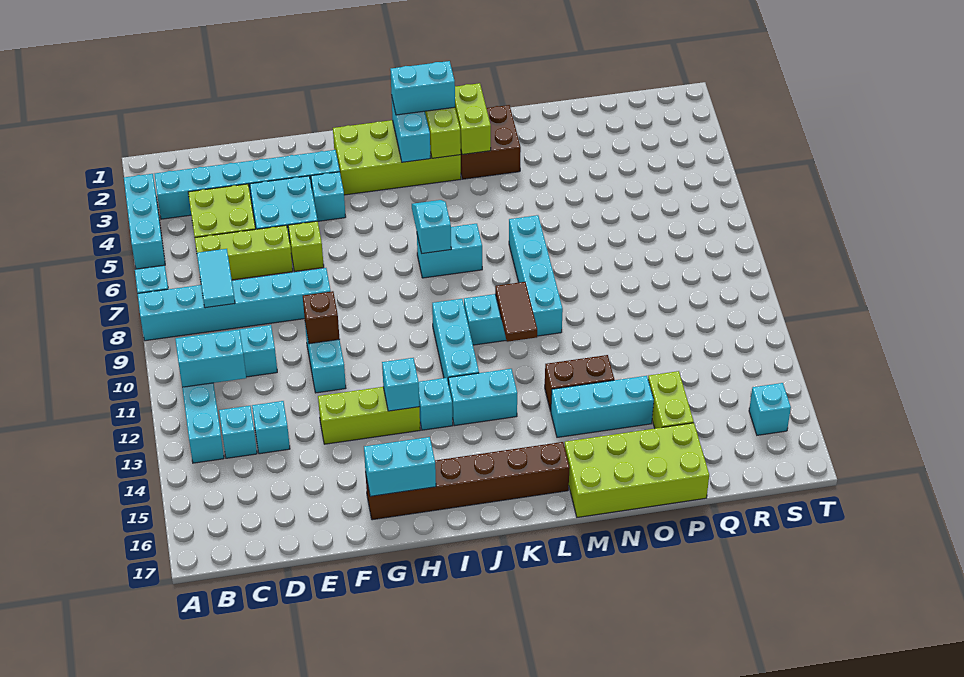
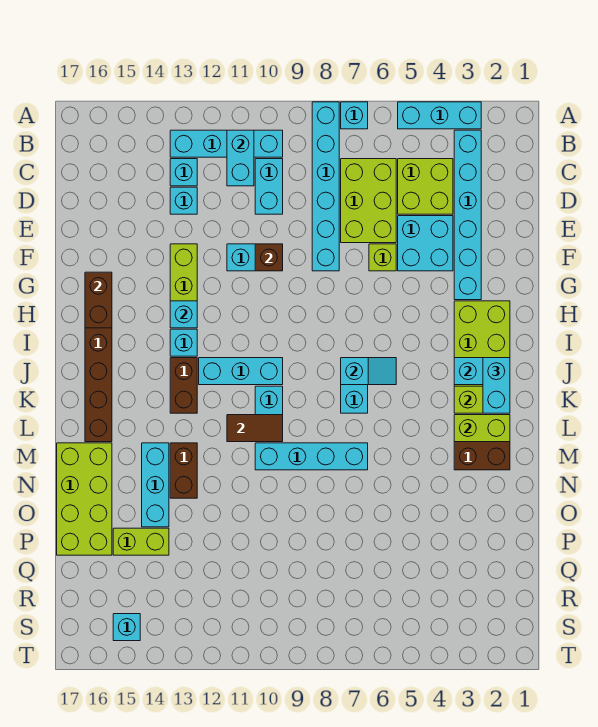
lime 1x3 brick [195,225,293,280] -> lime 2x3 brick [341,159,396,243]
cyan 1x2 tile [197,249,235,308] -> none
cyan 1x1 brick [311,172,346,221] -> none
cyan 1x2 brick [364,437,436,496] -> brown 1x2 brick [85,272,112,328]
cyan 1x2 brick [448,369,517,426] -> brown 1x2 brick [170,358,197,413]

